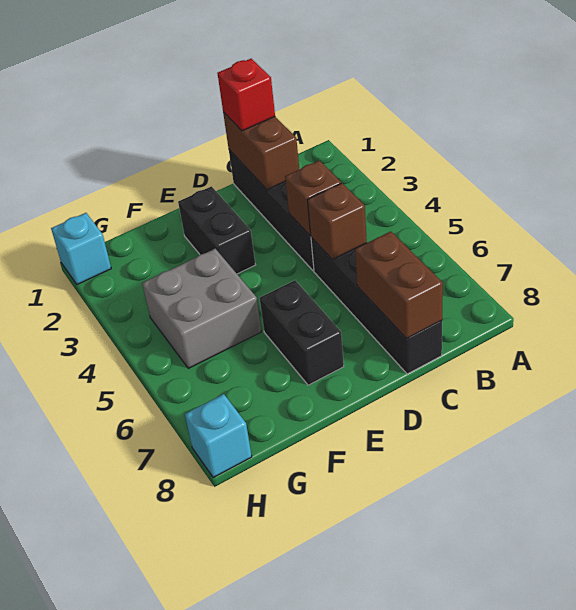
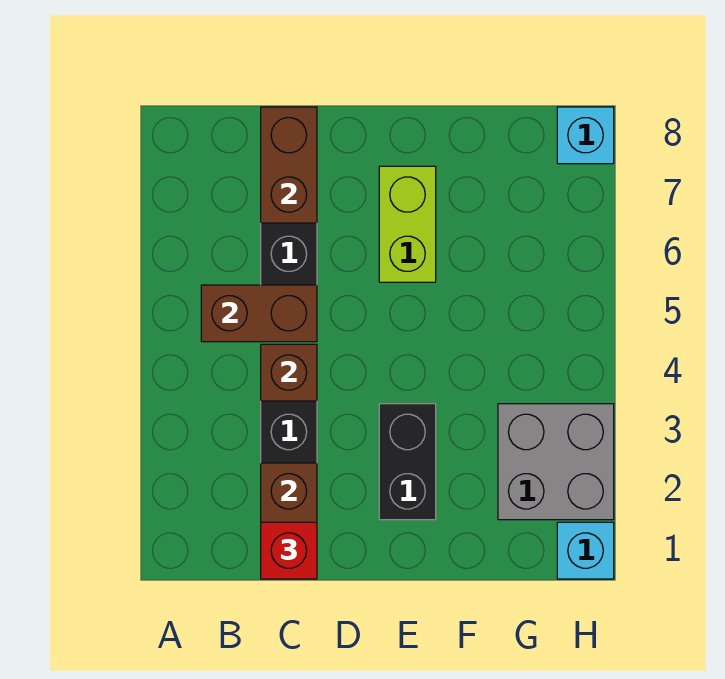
brown 1x1 brick [308,183,367,259] -> brown 1x2 brick [201,285,317,342]
black 1x2 brick [260,280,344,385] -> lime 1x2 brick [379,166,436,282]
grey 2x2 brick [142,249,261,368] -> grey 2x2 brick moved to [498,404,614,520]

